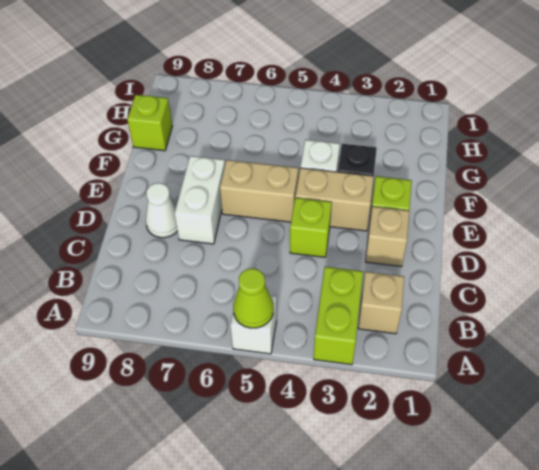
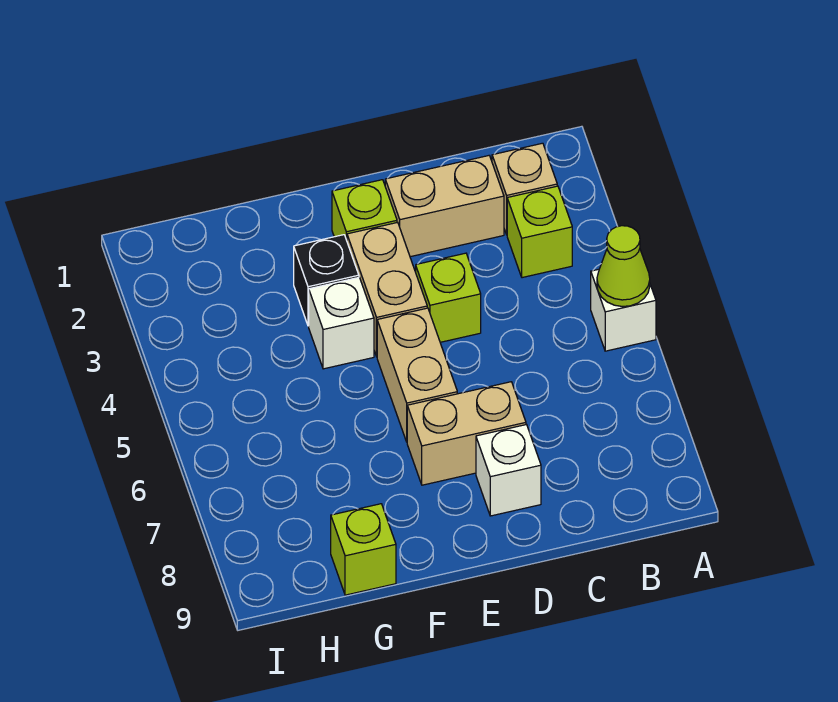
lime 1x2 brick [314,267,363,365] -> lime 1x1 brick [507,186,572,278]
tan 1x1 brick [366,206,409,267] -> tan 1x2 brick [385,156,504,257]
white 1x2 brick [175,156,225,244] -> tan 1x2 brick [407,382,526,485]
white 1x1 cone [146,183,177,238] -> white 1x1 brick [476,425,541,516]

